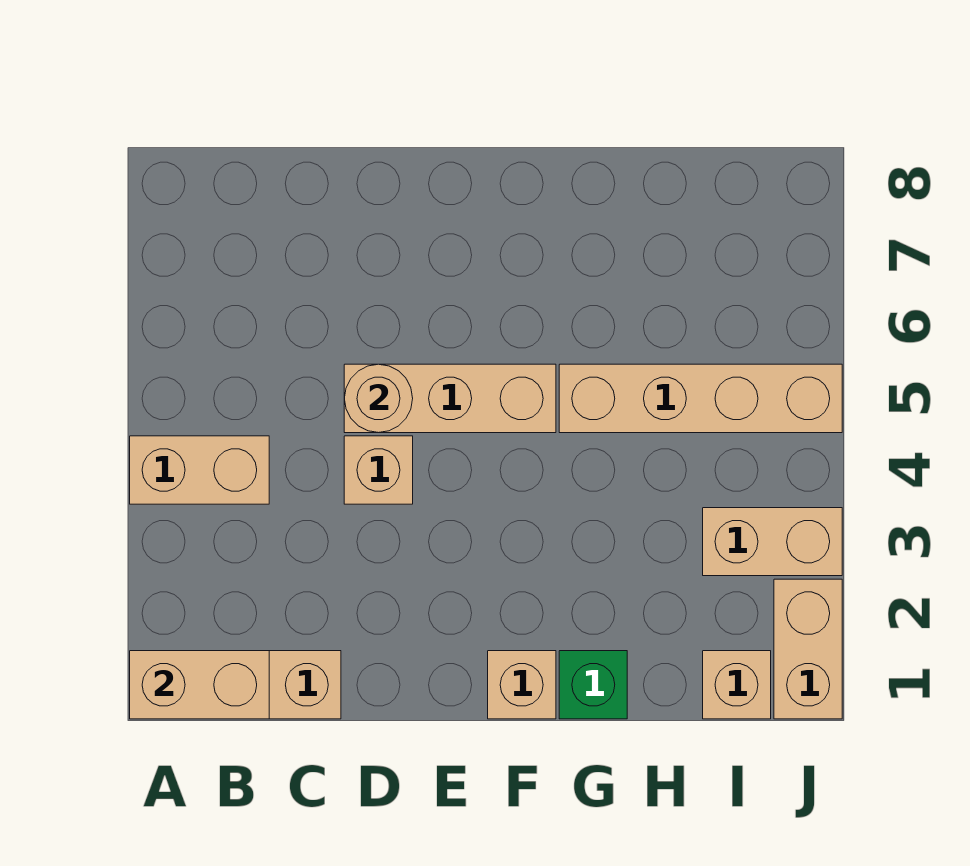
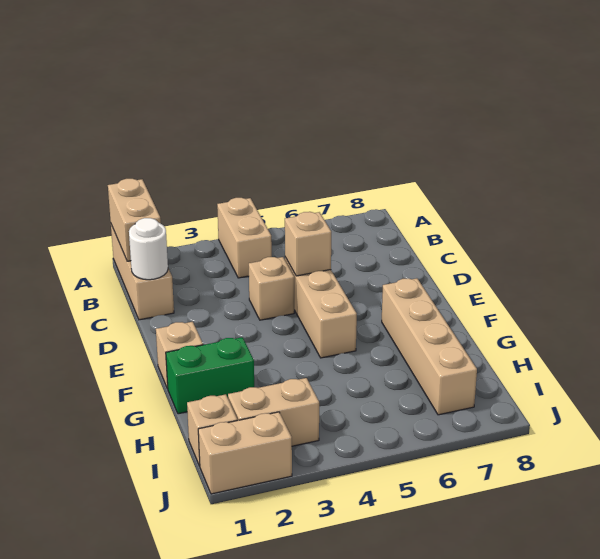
none -> white 1x1 round brick [129,218,168,280]
tan 1x1 round brick [344,364,413,433] -> tan 1x1 brick [285,212,331,276]
green 1x1 brick [559,651,627,719] -> green 1x2 brick [166,337,254,414]
tan 1x4 brick [559,364,842,433] -> tan 1x4 brick moved to [382,278,477,415]
tan 1x2 brick [703,508,842,576] -> tan 1x2 brick turned to [228,378,319,446]

